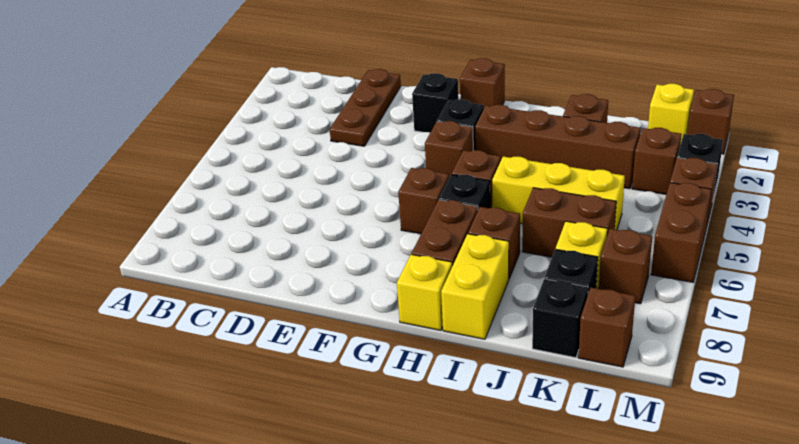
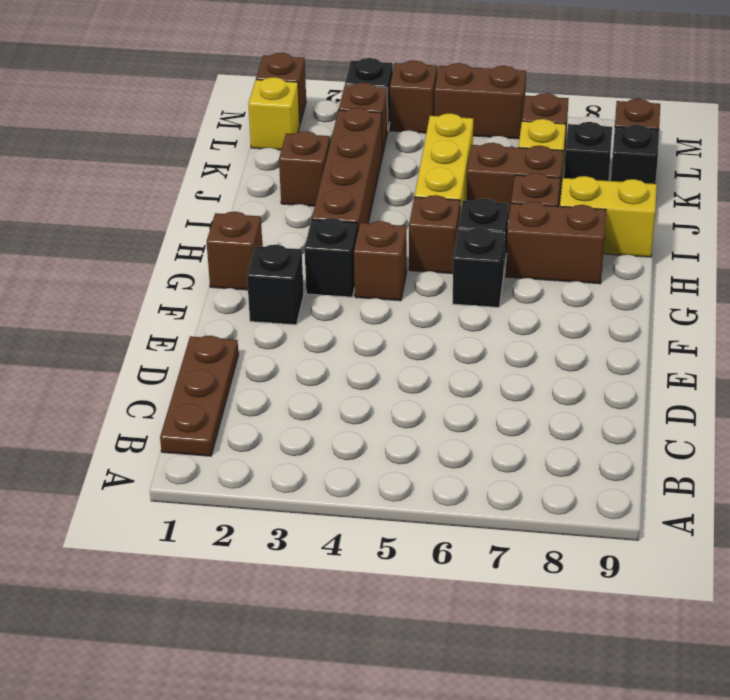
brown 1x3 plate [330,69,401,146] -> brown 1x3 plate turned to [160,336,239,456]
brown 1x1 brick [398,168,449,234] -> black 1x1 brick [453,228,505,307]
yellow 1x1 brick [397,254,452,330] -> none
brown 1x2 brick [522,188,616,257] -> brown 1x2 brick turned to [467,143,563,219]

